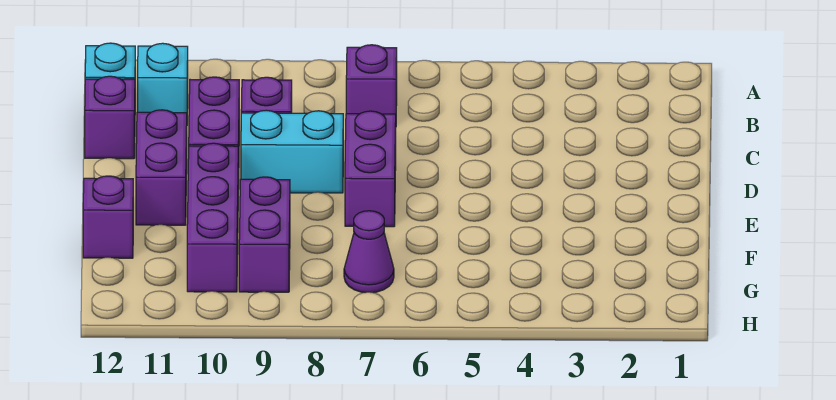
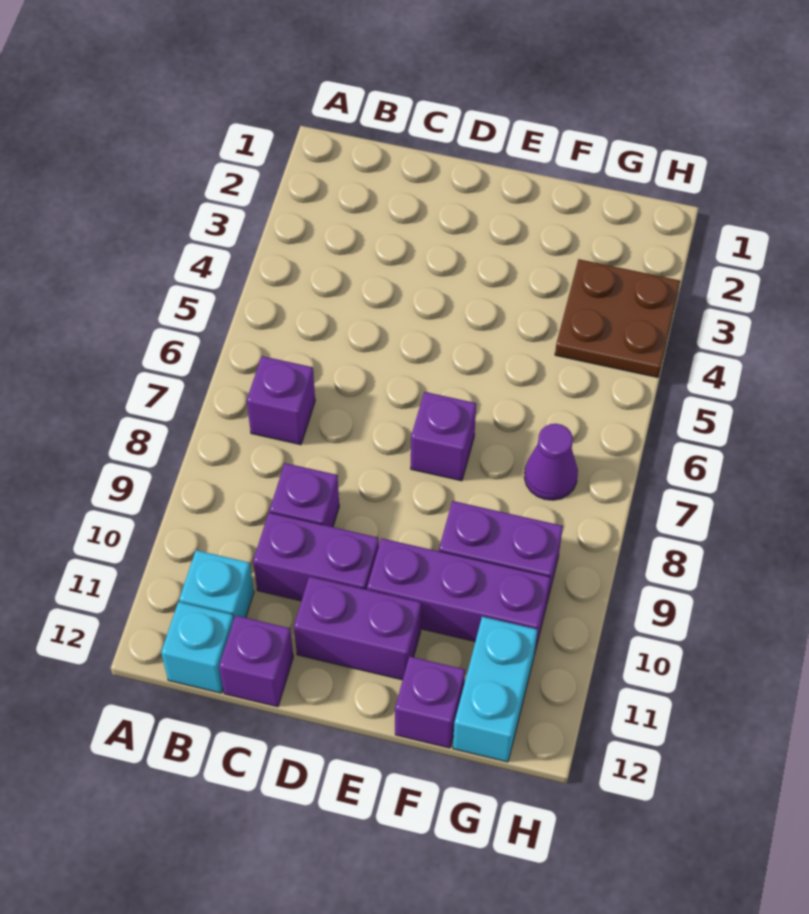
purple 1x2 brick [345,111,396,227] -> purple 1x1 brick [411,392,476,481]
cyan 1x2 brick [241,110,343,193] -> cyan 1x2 brick moved to [453,617,537,762]
none -> brown 2x2 plate [555,259,680,378]

